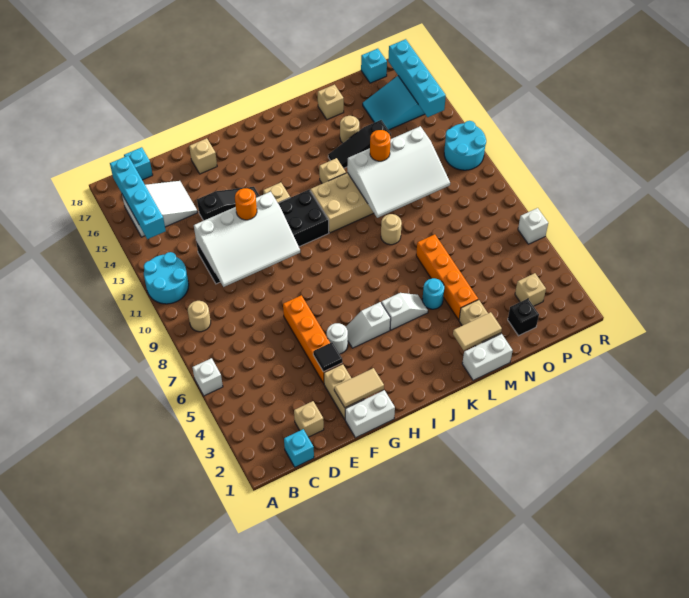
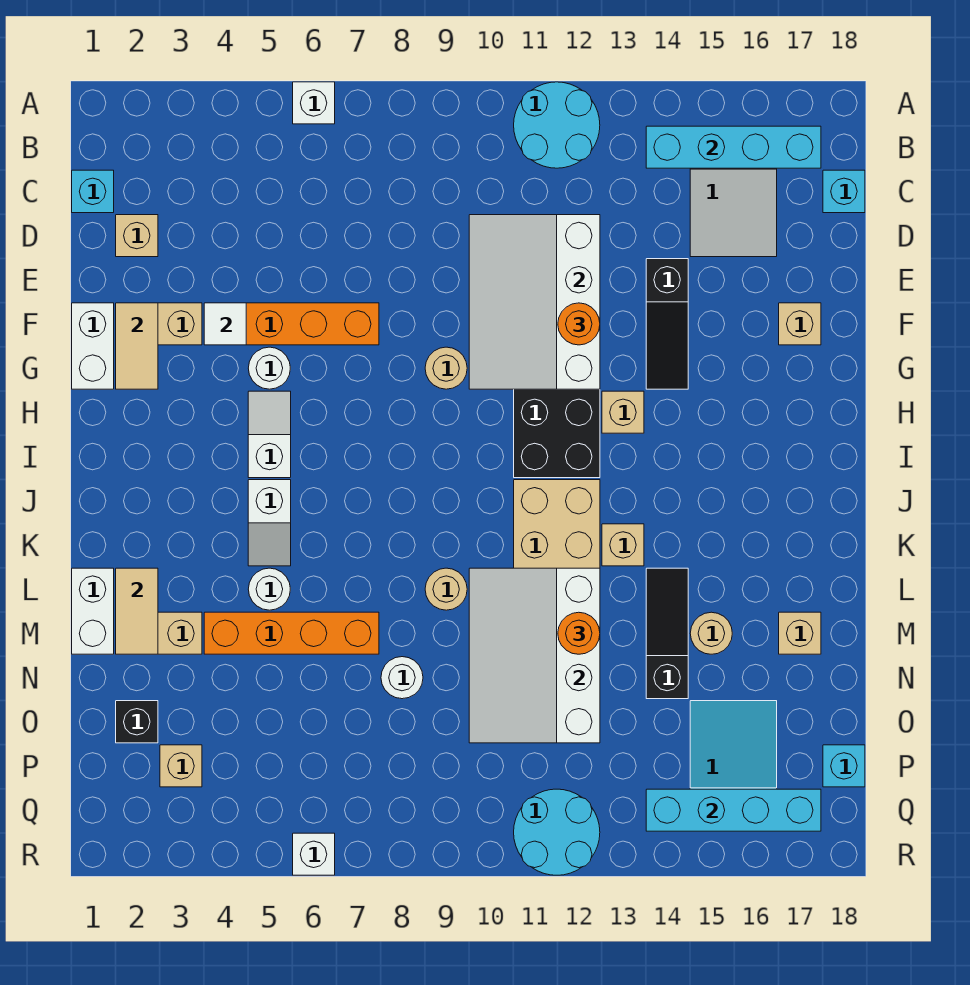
tan 1x1 round brick [188,301,211,332] -> tan 1x1 round brick moved to [425,347,467,389]
black 1x1 tile [313,342,342,372] -> white 1x1 tile [204,303,246,345]
cyan 1x1 round brick [422,278,444,309] -> white 1x1 round brick [248,568,290,610]
none -> white 1x1 round brick [381,657,423,699]

